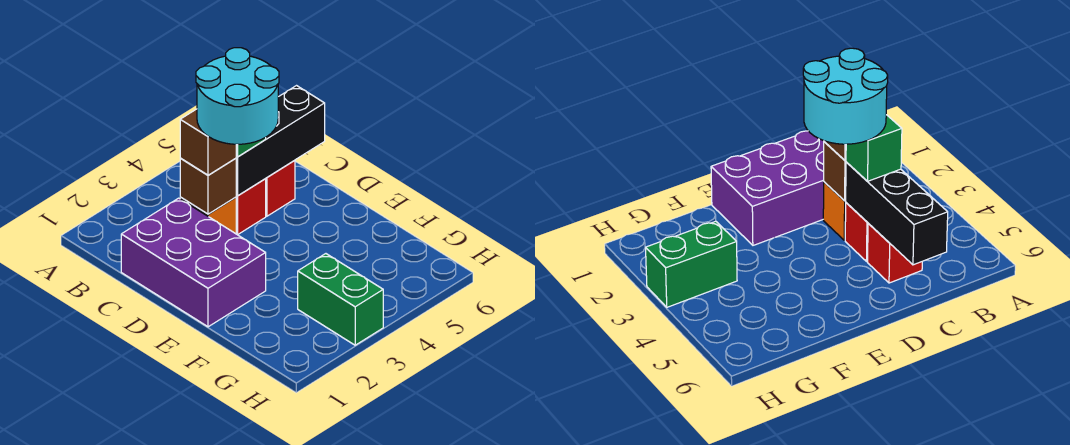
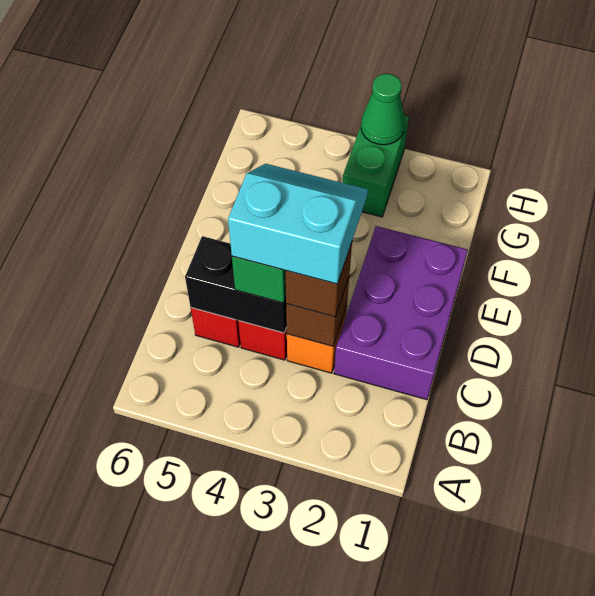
cyan 2x2 round brick [196,48,279,144] -> cyan 2x2 slope [228,164,368,284]
black 1x3 brick [236,86,325,196] -> black 1x2 brick [185,236,287,333]
none -> green 1x1 cone [361,74,405,145]

